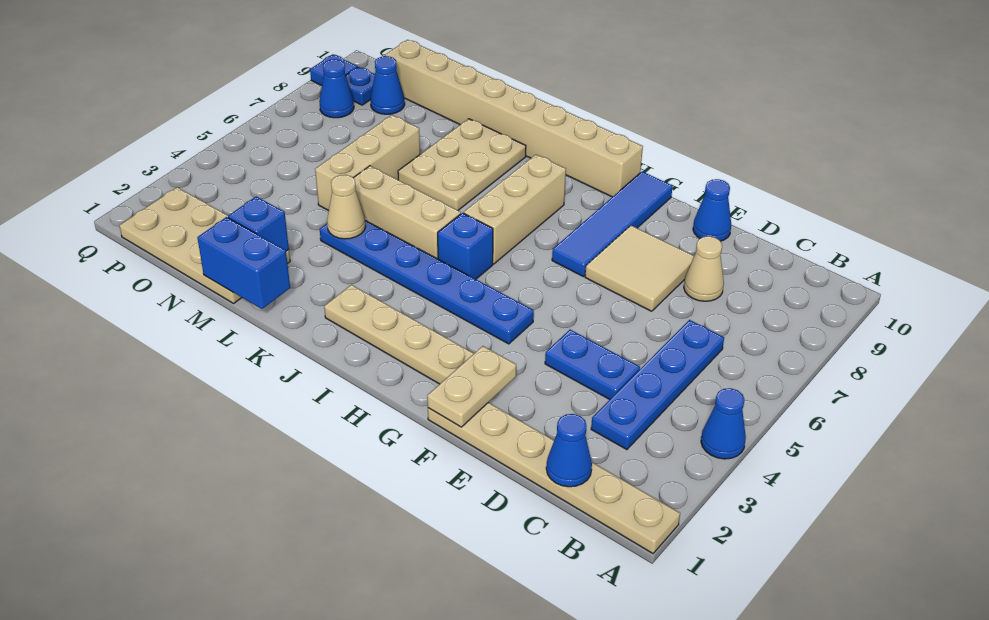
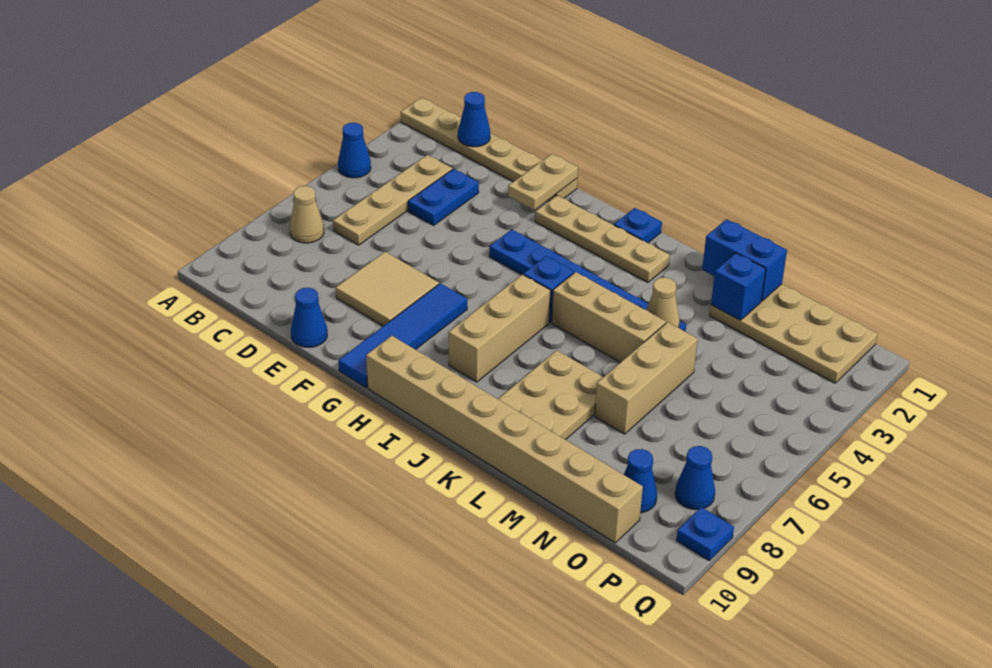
blue 1x4 plate [591,320,724,450] -> tan 1x4 plate [333,155,452,245]
blue 1x2 plate [545,330,640,399] -> blue 1x2 plate turned to [408,169,479,225]
tan 1x1 cone [684,236,724,301] -> tan 1x1 cone moved to [290,186,324,243]
blue 1x1 plate [346,67,375,105] -> blue 1x1 plate moved to [614,208,662,243]

